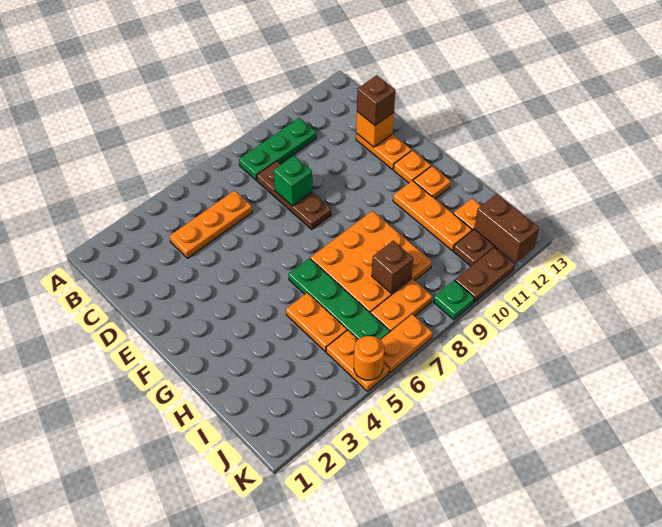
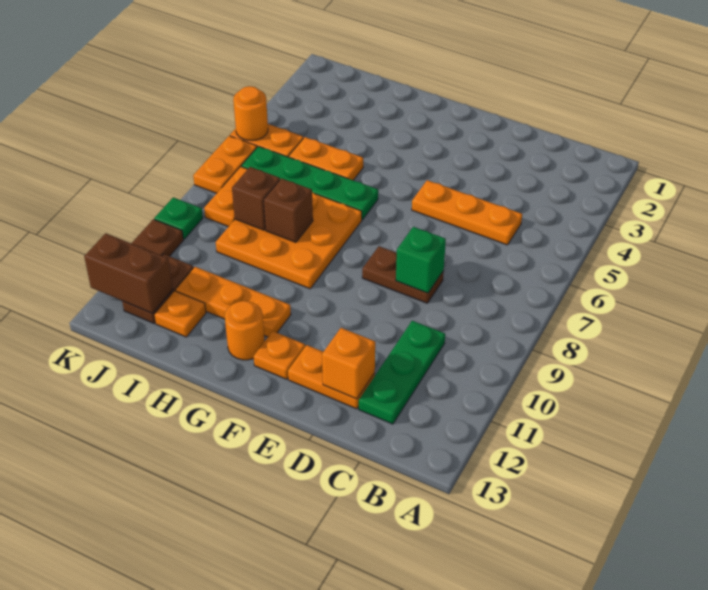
green 1x3 plate [239,118,316,180] -> green 1x3 plate moved to [359,321,445,424]
orange 1x3 plate [169,190,252,258] -> orange 1x3 plate turned to [412,180,522,245]
brown 1x3 plate [257,161,331,229] -> brown 1x2 plate [362,246,444,303]
brown 1x1 brick [357,75,395,126] -> brown 1x1 brick moved to [264,178,313,242]
orange 1x1 plate [413,166,451,199] -> orange 1x1 round brick [225,301,265,360]

